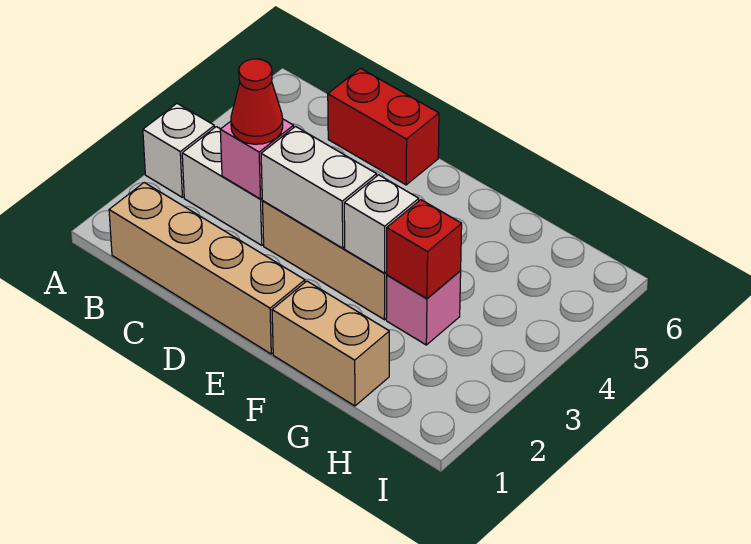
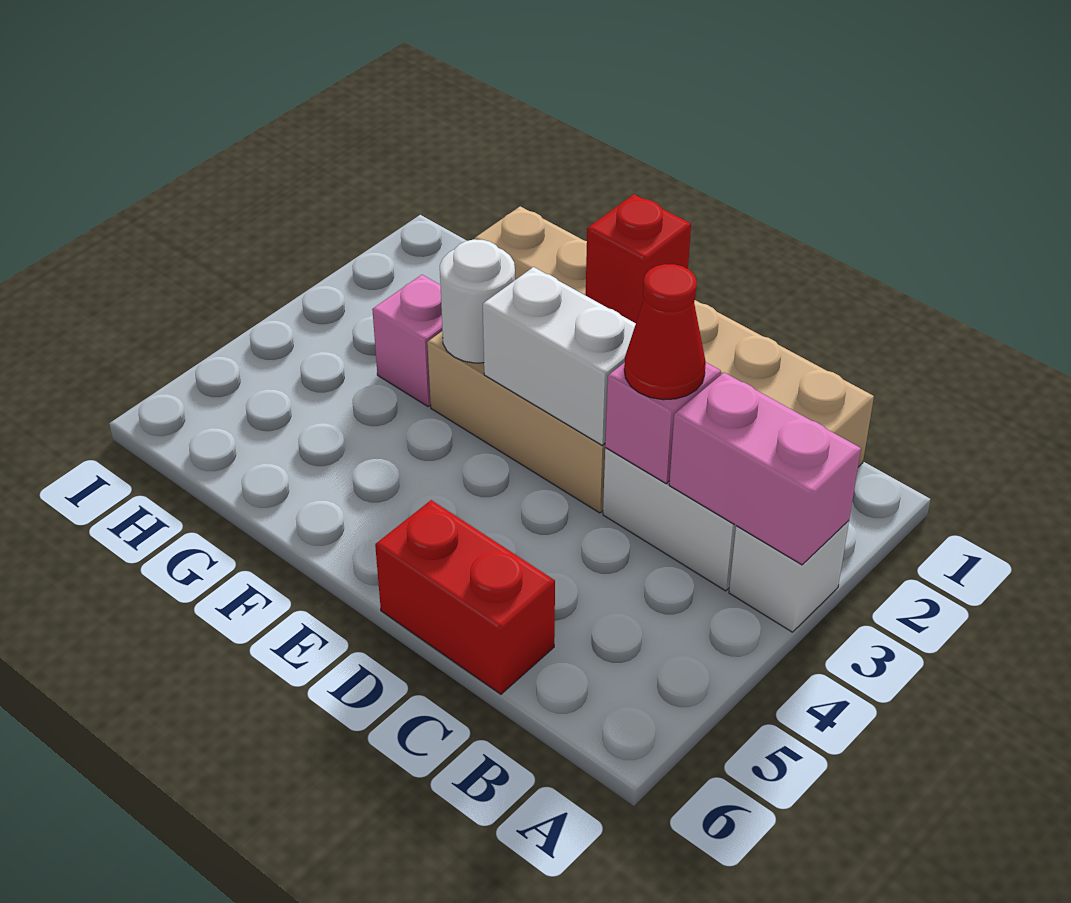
none -> pink 1x2 brick [669,373,861,565]
white 1x1 brick [344,175,419,273] -> white 1x1 round brick [440,239,515,363]
red 1x1 brick [387,200,462,298] -> red 1x1 brick moved to [586,194,691,323]

